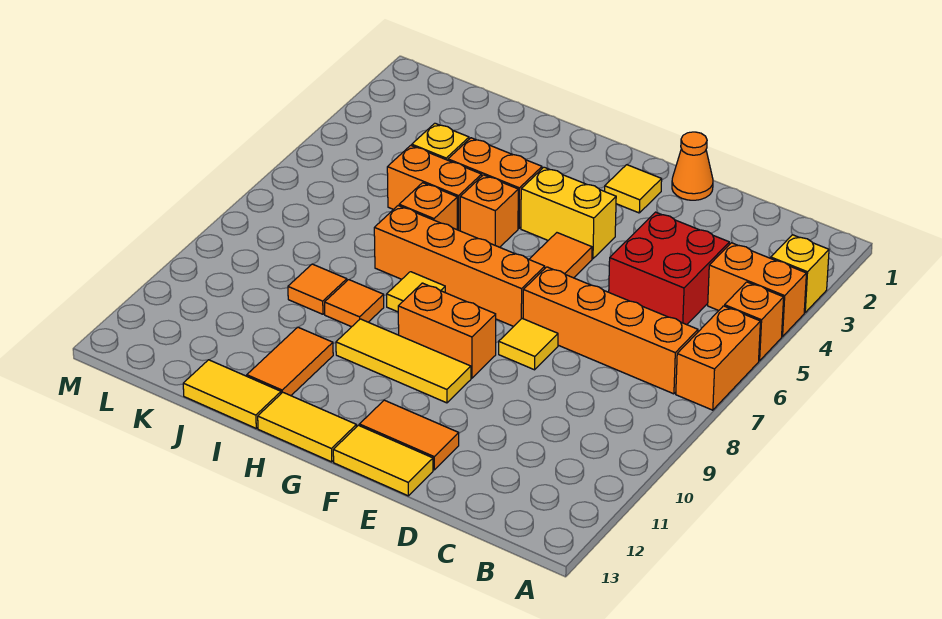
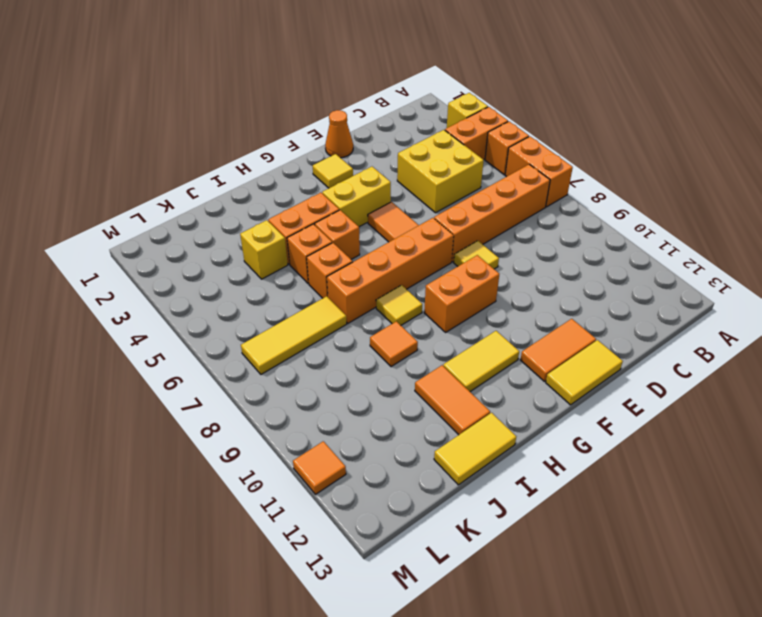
red 2x2 brick [609,212,729,325] -> yellow 2x2 brick [397,130,484,213]
yellow 1x3 tile [336,319,471,403] -> yellow 1x3 tile moved to [241,296,347,374]
yellow 1x2 tile [258,392,356,462] -> yellow 1x2 tile moved to [443,331,519,392]
orange 1x2 brick [387,145,482,231] -> orange 1x1 brick [287,224,332,283]
orange 1x1 tile [288,264,347,314] -> orange 1x1 tile moved to [293,441,346,494]

